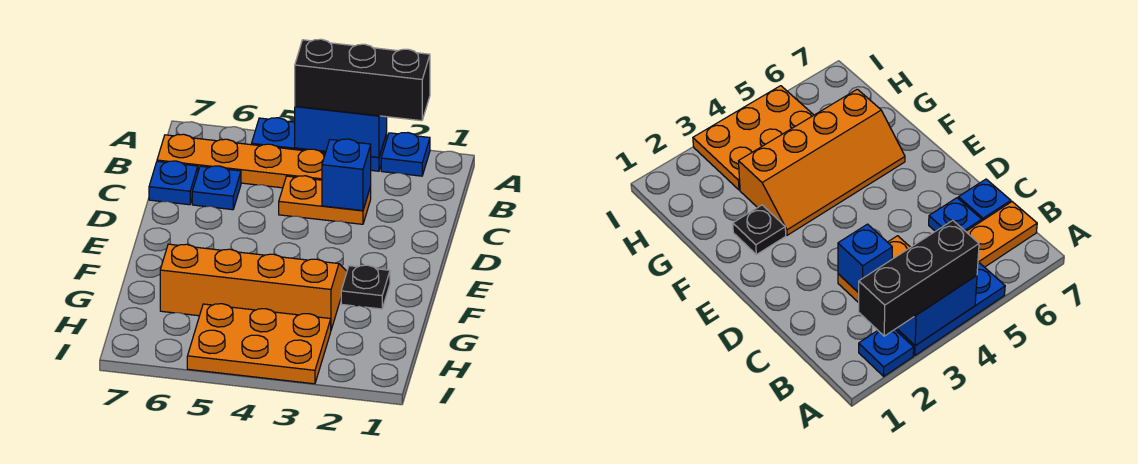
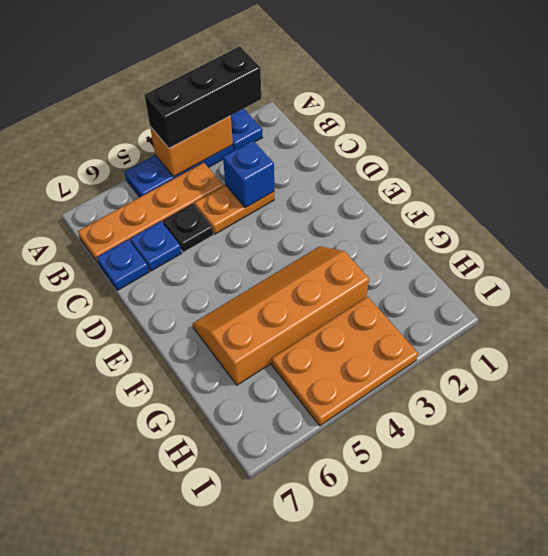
blue 1x2 brick [295,106,387,157] -> orange 1x2 brick [150,116,233,177]
black 1x1 plate [341,265,390,309] -> black 1x1 plate moved to [163,203,213,252]

